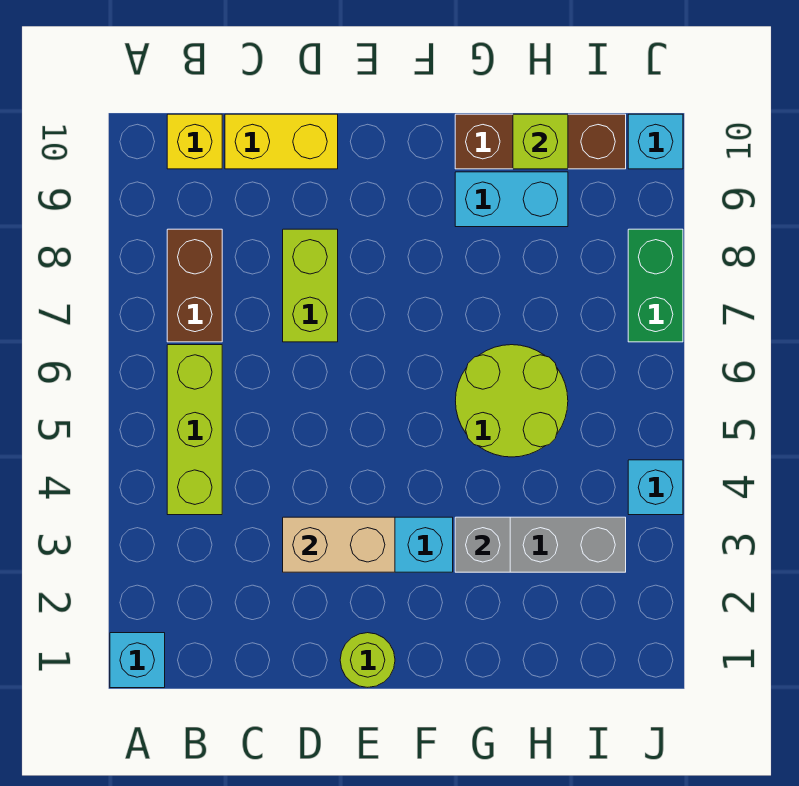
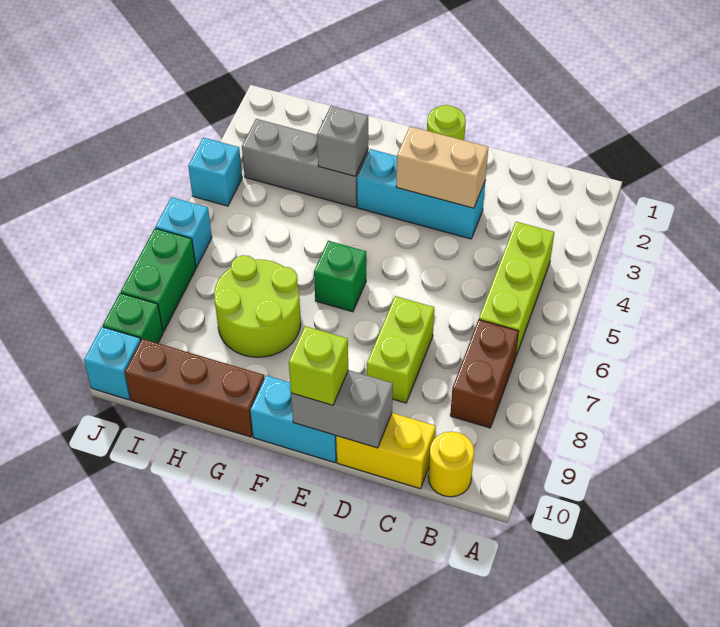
cyan 1x1 brick [110,633,165,688] -> cyan 1x1 brick moved to [156,197,212,267]
yellow 1x1 brick [167,114,222,169] -> yellow 1x1 round brick [428,432,474,497]
none -> grey 1x2 brick [291,370,393,448]
none -> green 1x1 brick [314,241,366,312]
lime 2x2 round brick [456,345,568,457] -> lime 2x2 round brick moved to [214,255,301,357]
cyan 1x2 brick [455,172,568,227] -> cyan 1x2 brick moved to [250,376,337,463]
lime 1x1 brick [513,114,568,169] -> lime 1x1 brick moved to [289,326,348,405]
none -> green 1x1 brick [103,293,163,343]

